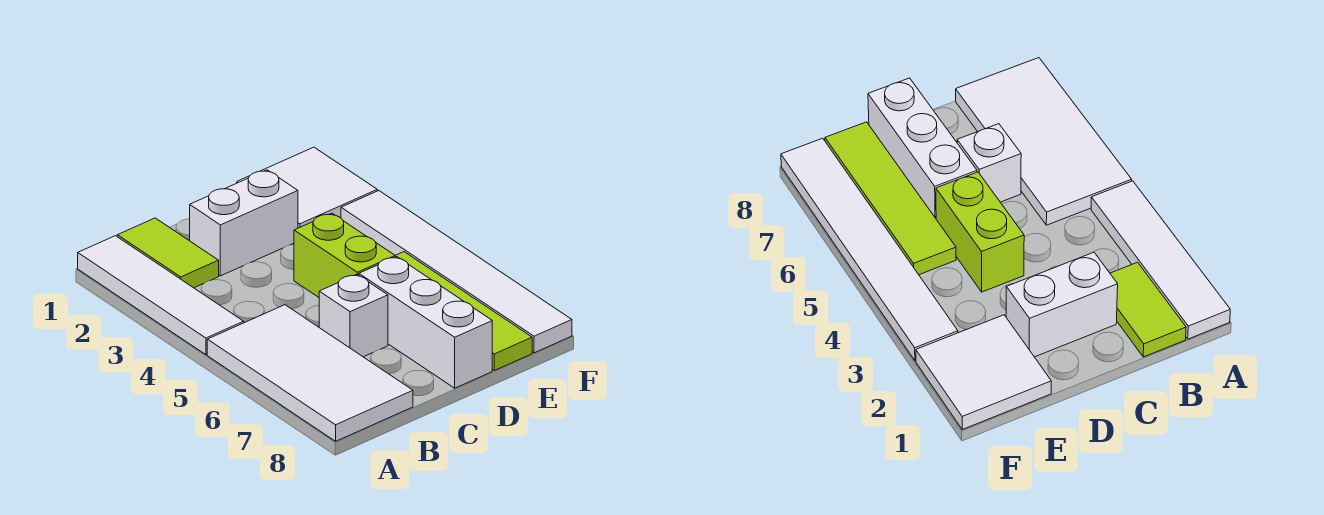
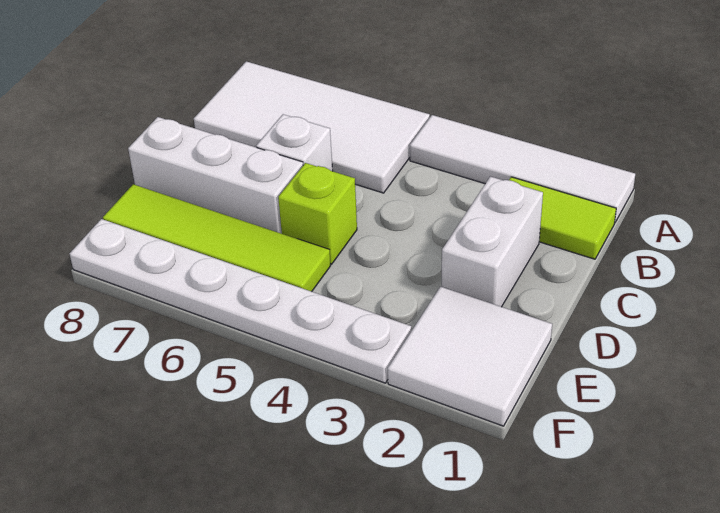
lime 1x2 brick [294,213,395,297] -> lime 1x1 brick [278,163,357,264]
white 1x6 tile [341,191,572,353] -> white 1x6 plate [70,219,411,383]

